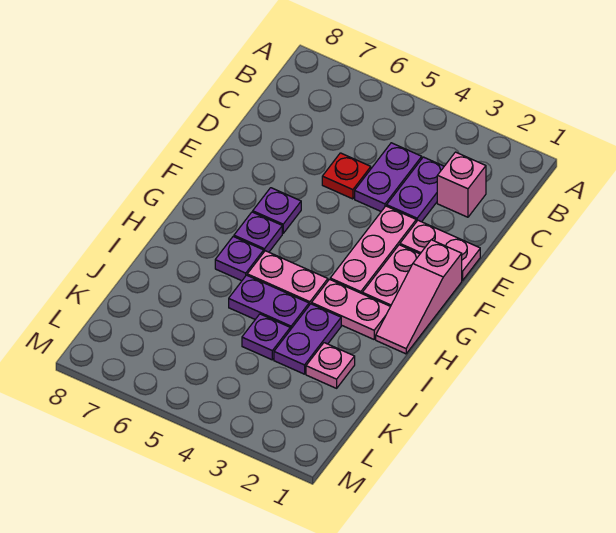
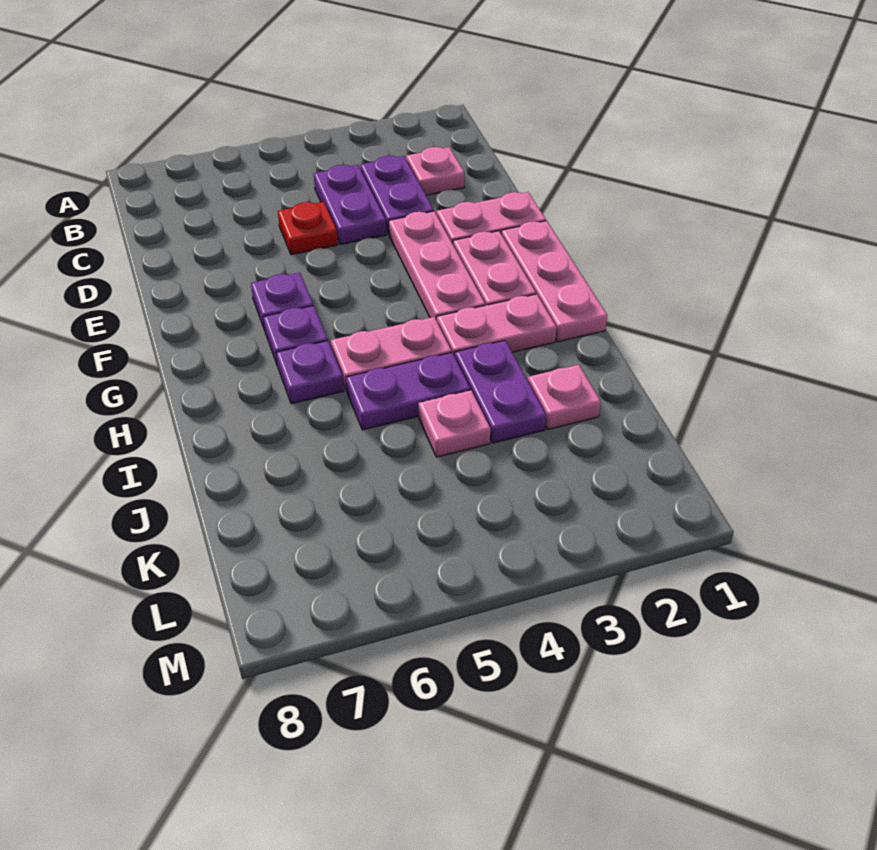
pink 1x1 brick [437,152,486,217] -> pink 1x1 plate [406,147,465,195]
pink 1x3 slope [376,240,462,354] -> pink 1x3 plate [501,221,607,342]
purple 1x1 plate [242,314,290,360] -> pink 1x1 plate [419,390,490,457]

